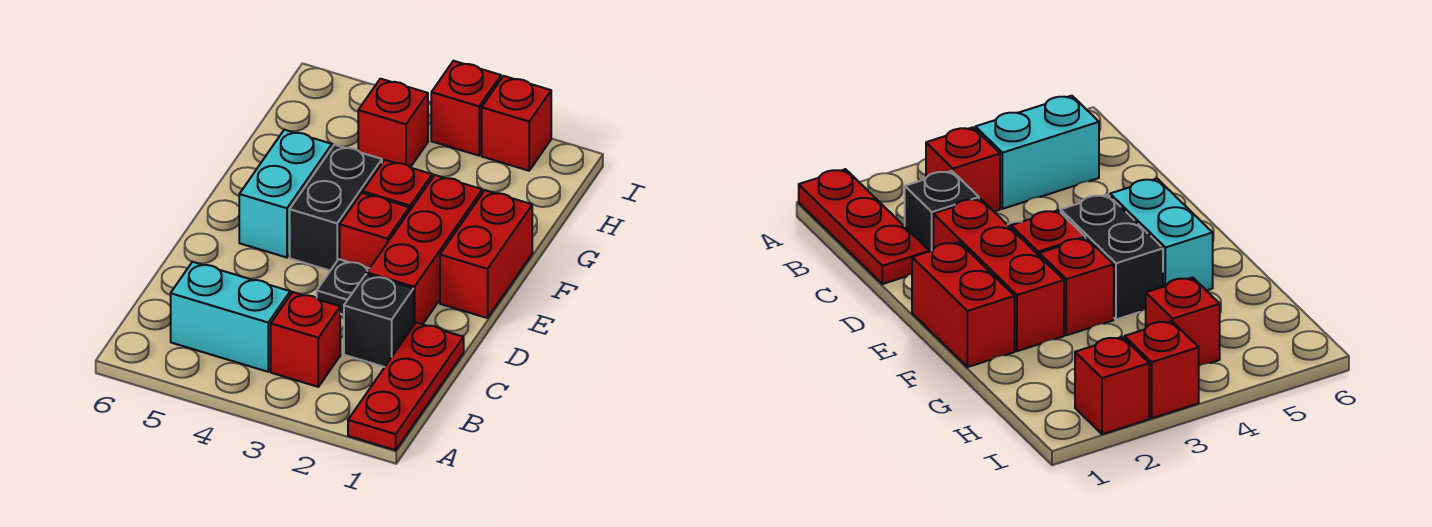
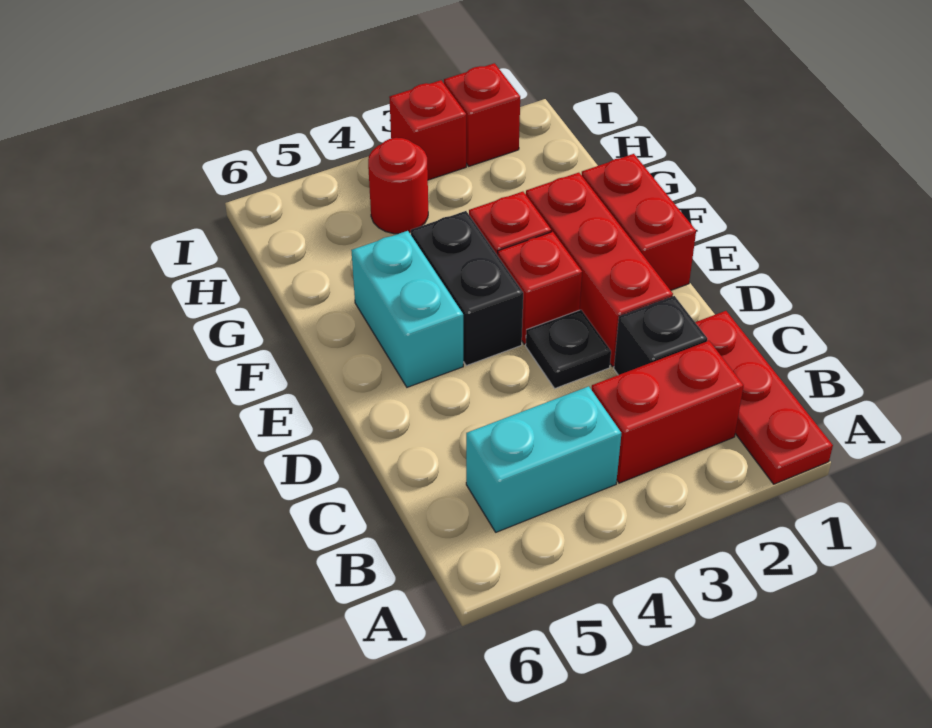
red 1x1 brick [271,292,340,387] -> red 1x2 brick [591,341,744,483]
red 1x1 brick [358,79,428,167] -> red 1x1 round brick [368,138,428,234]

